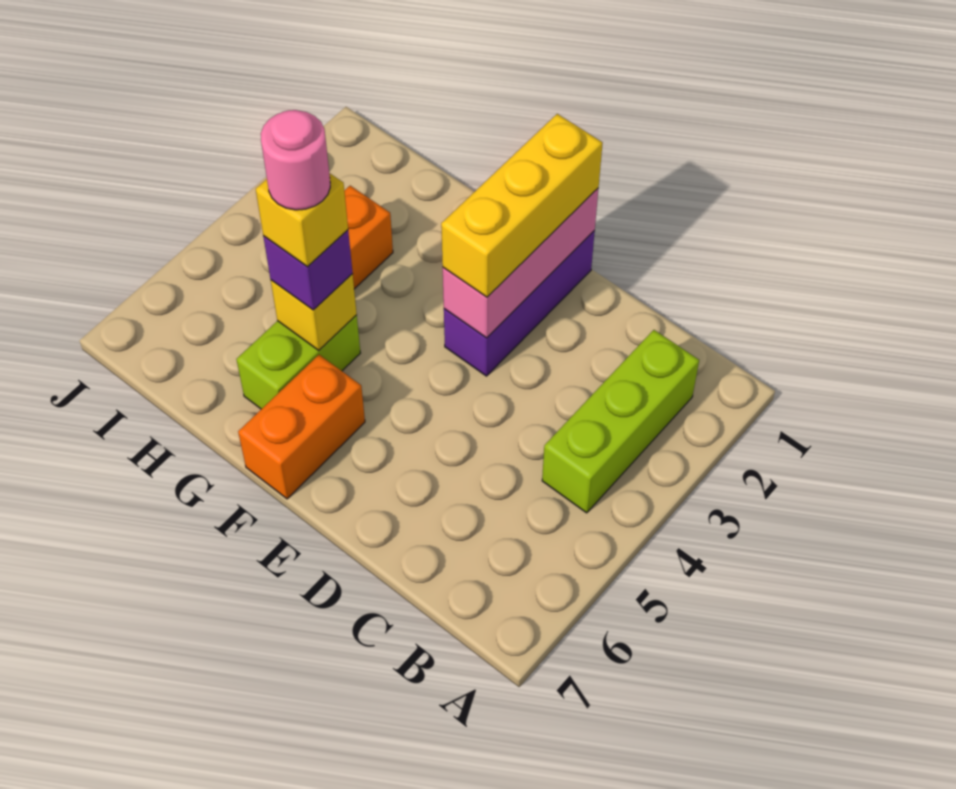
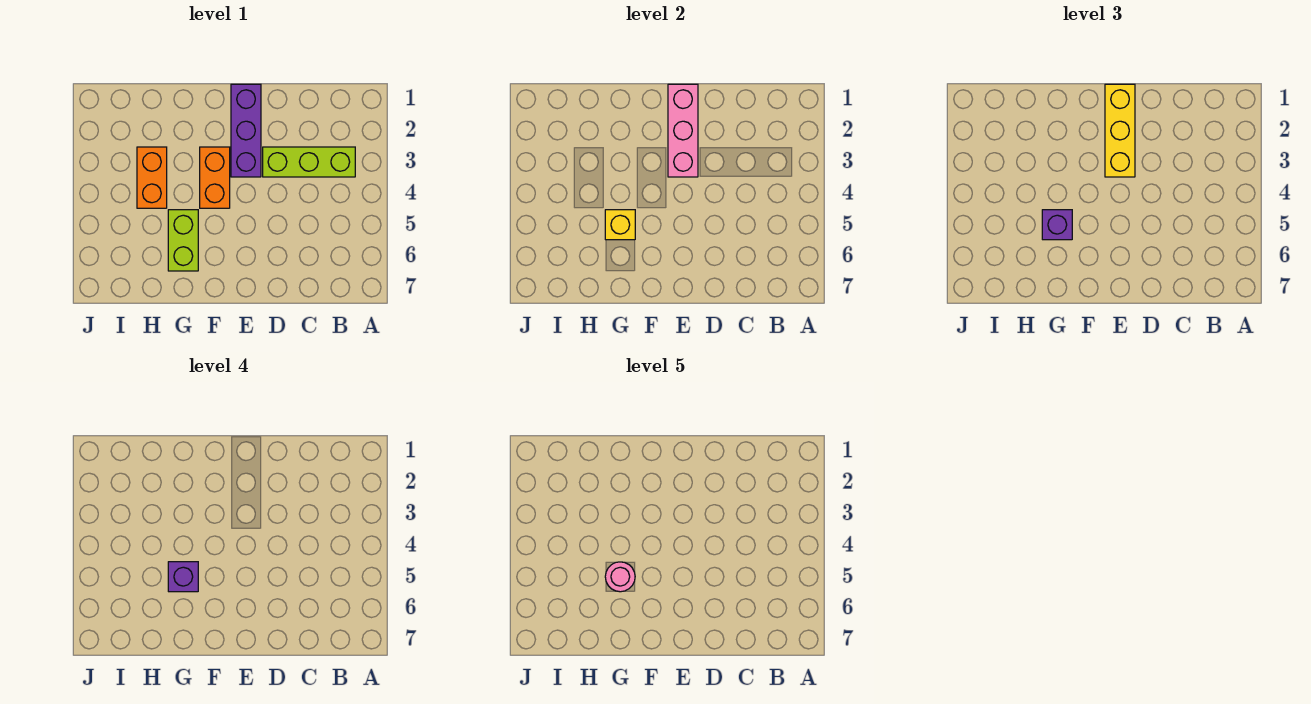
lime 1x3 brick [542,330,699,513] -> lime 1x3 brick turned to [263,147,355,177]
orange 1x2 brick [238,355,365,499] -> orange 1x2 brick moved to [200,147,230,208]
yellow 1x1 brick [256,173,348,267] -> purple 1x1 brick [168,562,198,592]

